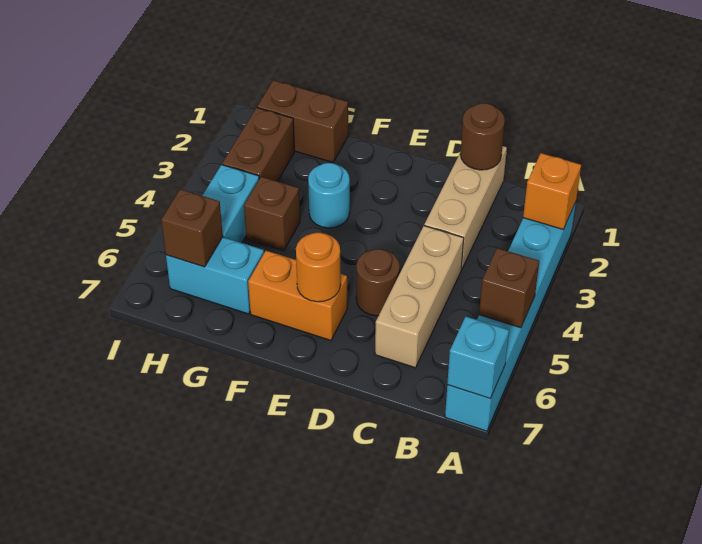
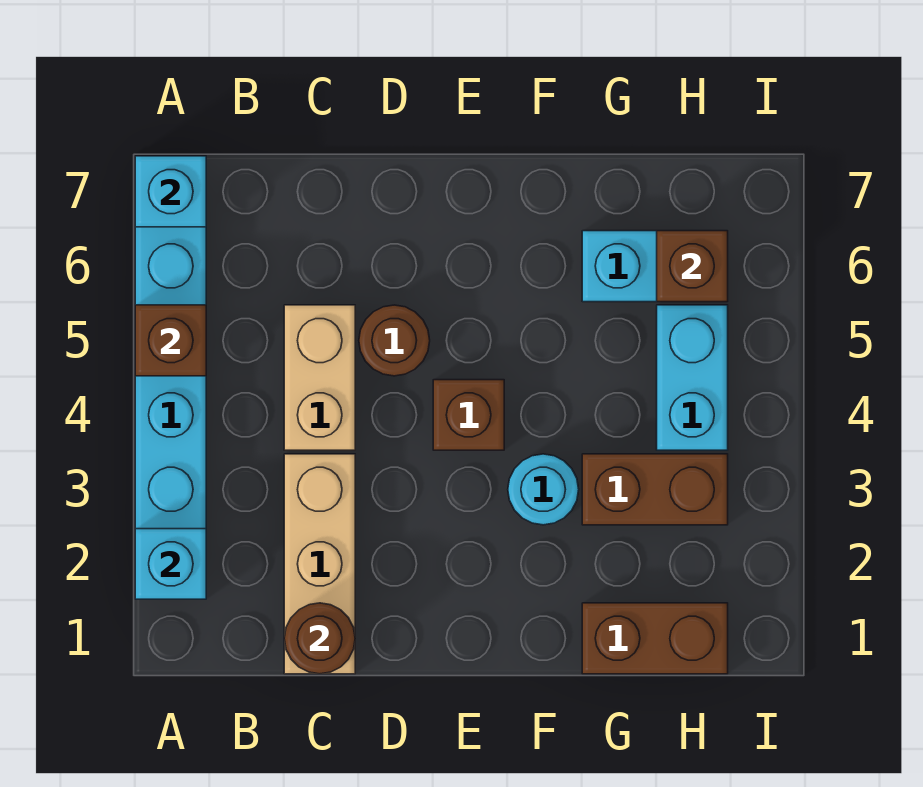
orange 1x1 brick [523,153,581,230] -> cyan 1x1 brick [135,529,206,599]
tan 1x3 brick [375,226,464,368] -> tan 1x2 brick [284,305,355,450]
orange 1x2 brick [248,251,347,340] -> none
orange 1x1 round brick [296,233,341,302] -> none
brown 1x1 brick [244,177,300,251] -> brown 1x1 brick moved to [433,380,504,450]
brown 1x2 brick [222,108,294,181] -> brown 1x2 brick turned to [582,454,728,525]

